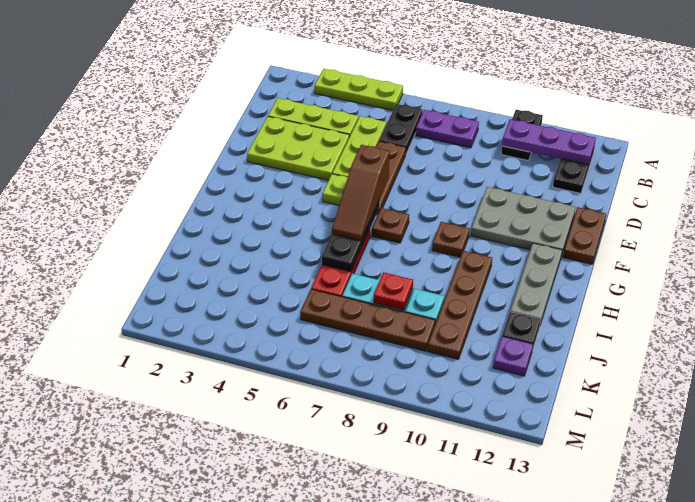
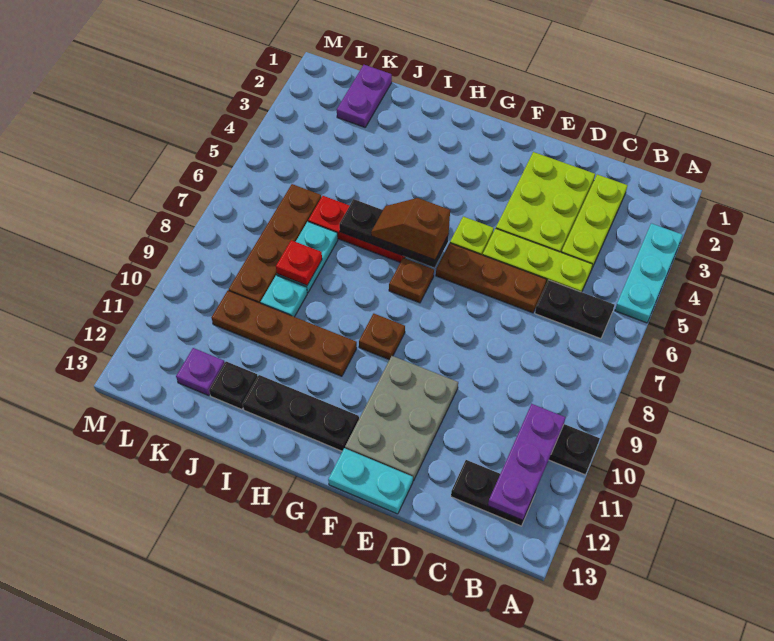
lime 1x3 plate [315,69,403,110] -> cyan 1x3 plate [615,223,683,323]
purple 1x2 plate [416,110,479,148] -> purple 1x2 plate moved to [337,65,392,127]
brown 1x2 plate [563,207,606,264] -> cyan 1x2 plate [328,448,413,514]
brown 1x3 slope [332,145,390,240] -> brown 1x2 slope [371,198,450,260]
grey 1x3 plate [510,243,562,324] -> black 1x3 plate [243,375,359,451]

